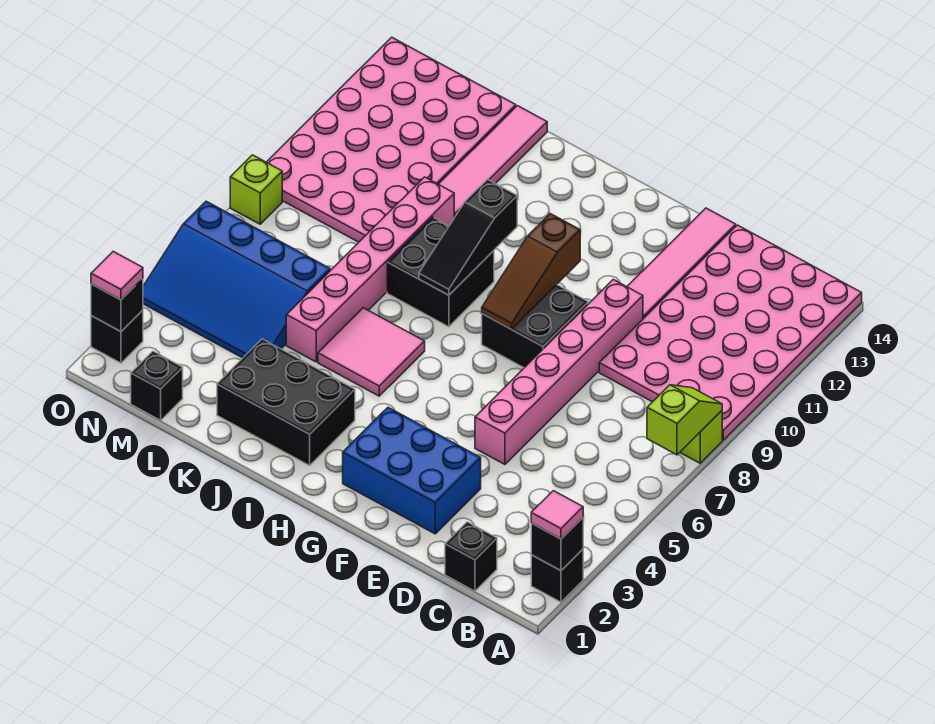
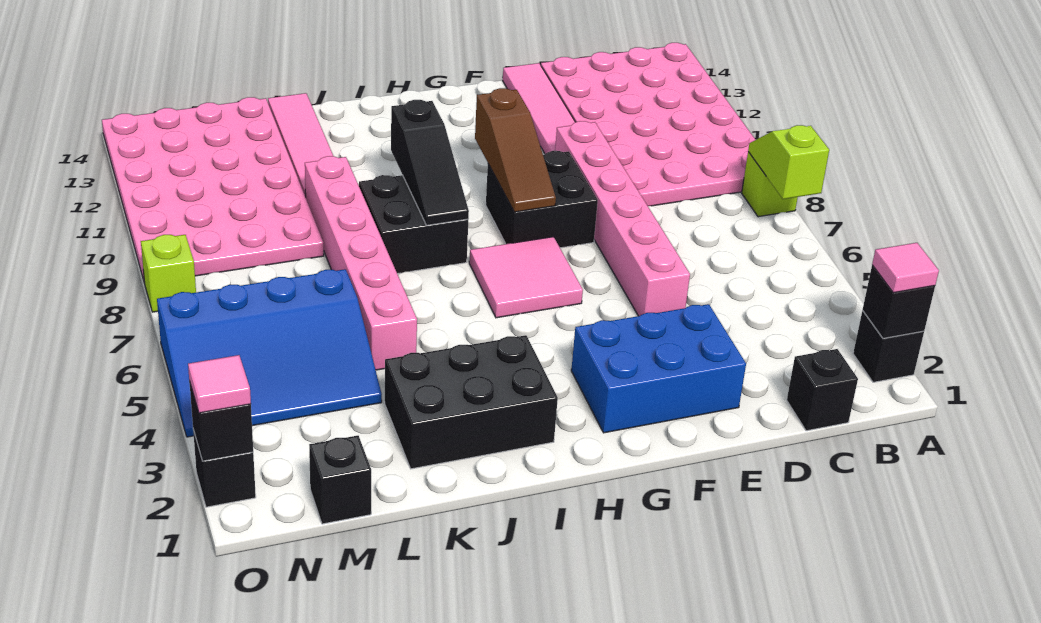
pink 2x2 tile [318,308,425,396] -> pink 2x2 tile moved to [469,237,583,318]

